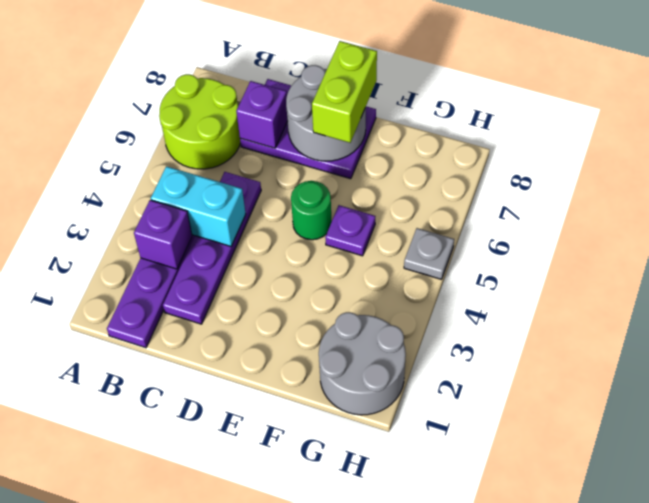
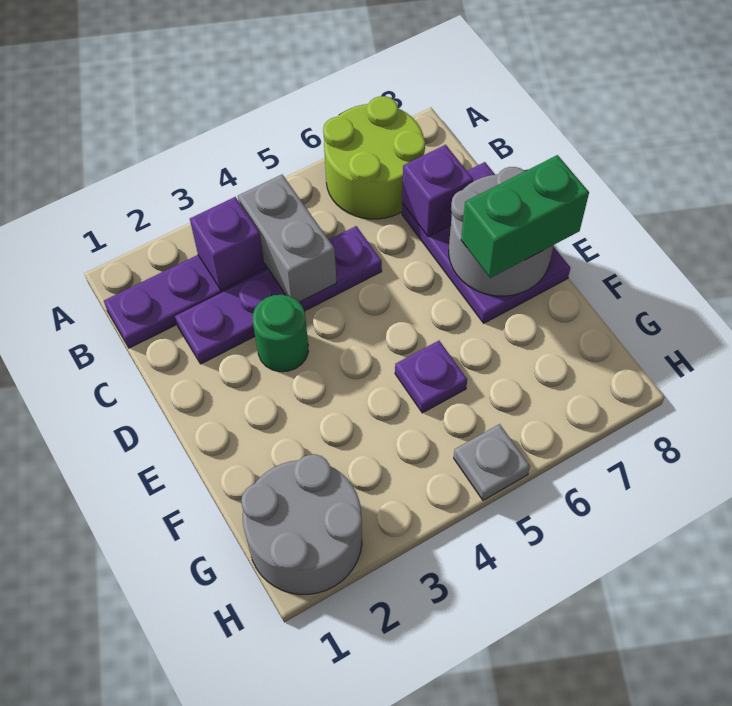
cyan 1x2 brick [151,166,246,246] -> grey 1x2 brick [238,175,337,302]
green 1x1 round brick [291,181,332,240] -> green 1x1 round brick moved to [253,295,308,372]
lime 1x2 brick [312,41,377,143] -> green 1x2 brick [461,155,589,278]

